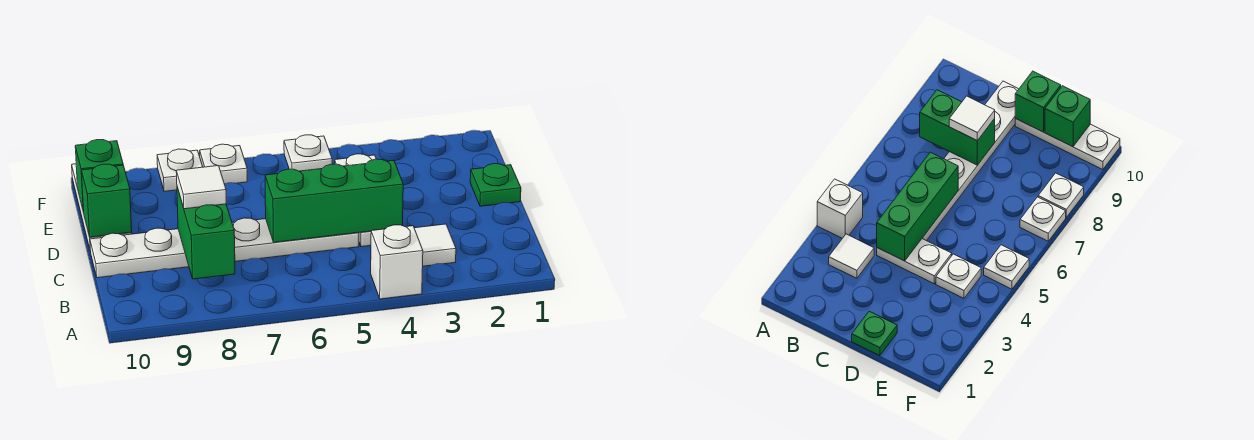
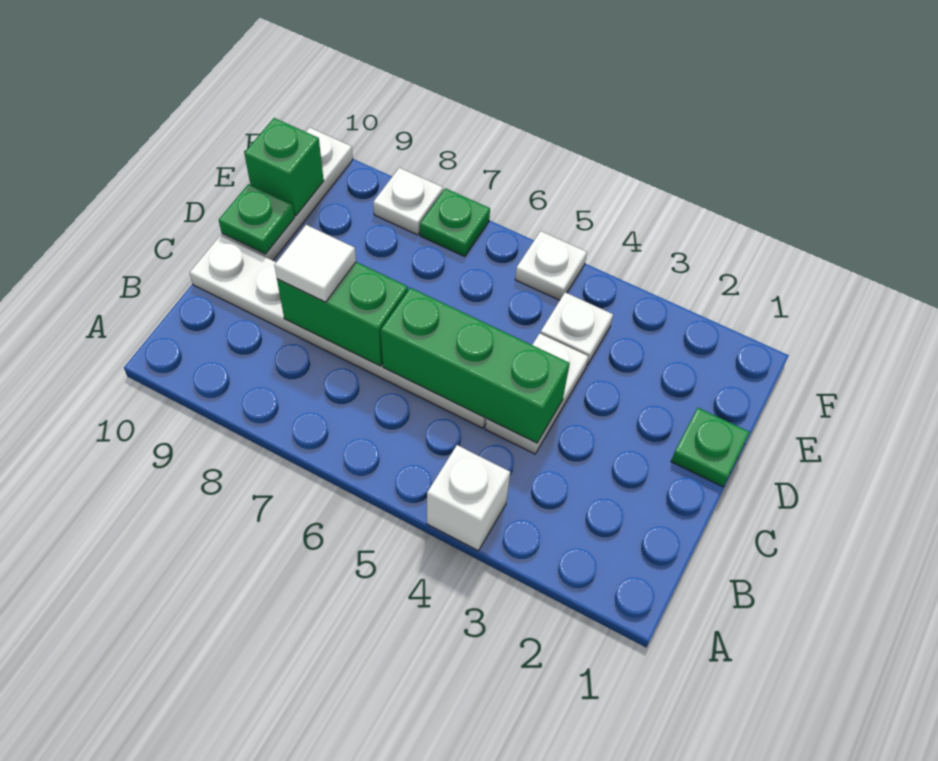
white 1x1 tile [414,224,456,266] -> none
green 1x2 brick [177,187,235,279] -> green 1x2 brick turned to [277,262,408,366]
green 1x1 brick [82,164,132,237] -> green 1x1 plate [219,184,294,254]
white 1x1 plate [200,144,247,184] -> green 1x1 plate [420,188,490,257]

